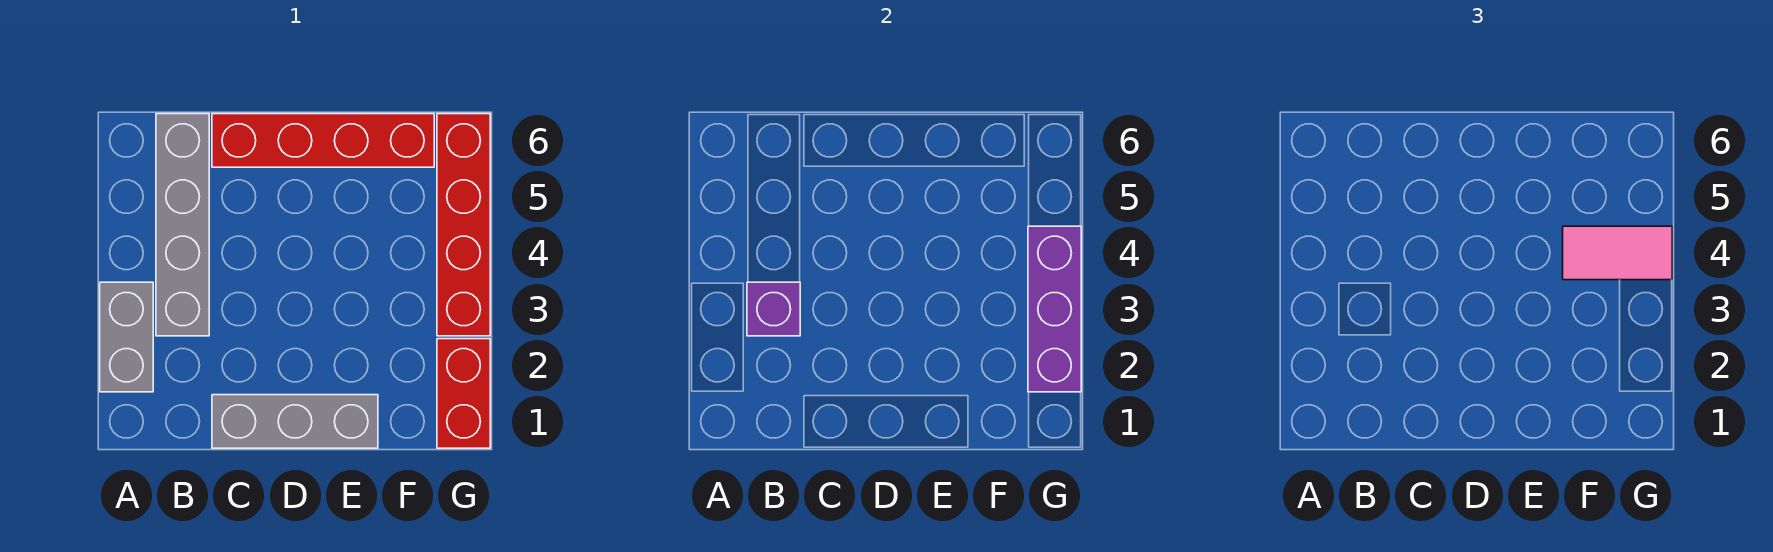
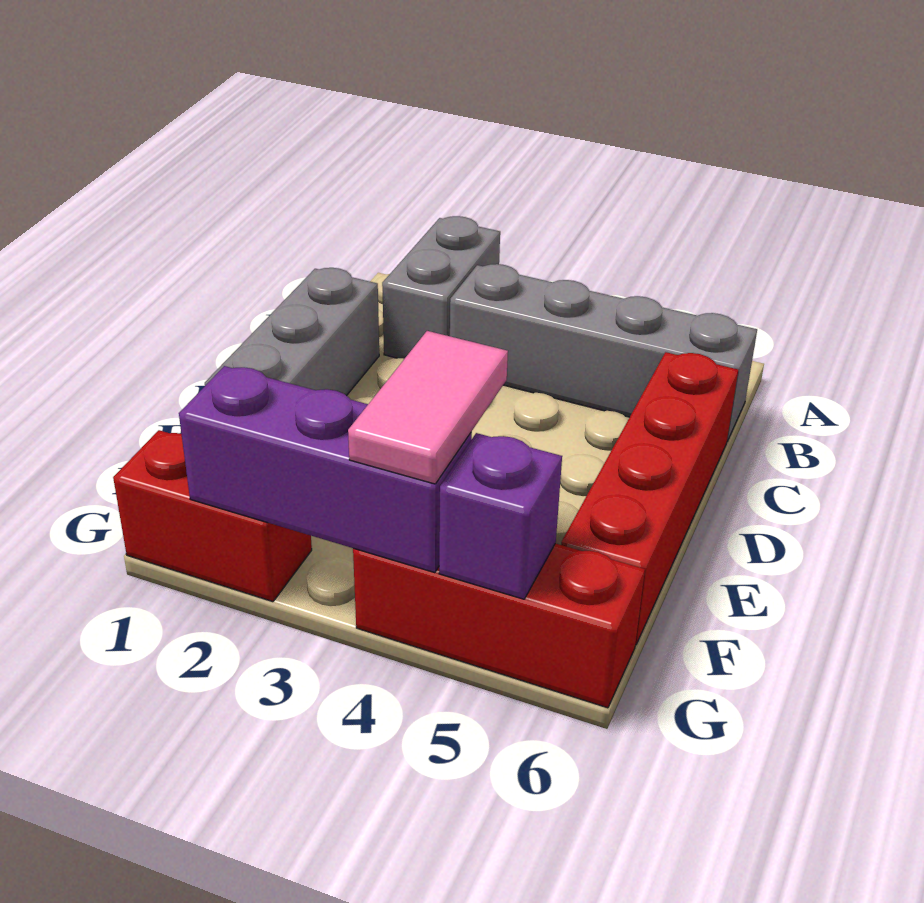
grey 1x2 brick [100,282,153,392] -> grey 1x2 brick turned to [382,216,500,359]
purple 1x1 brick [747,282,800,336] -> purple 1x1 brick moved to [439,433,562,599]
red 1x4 brick [437,114,490,336] -> red 1x3 brick [353,543,645,708]

